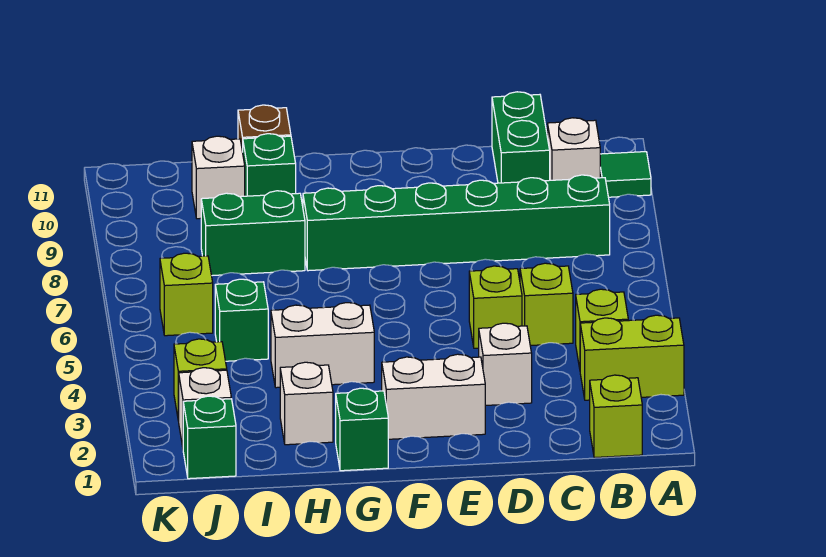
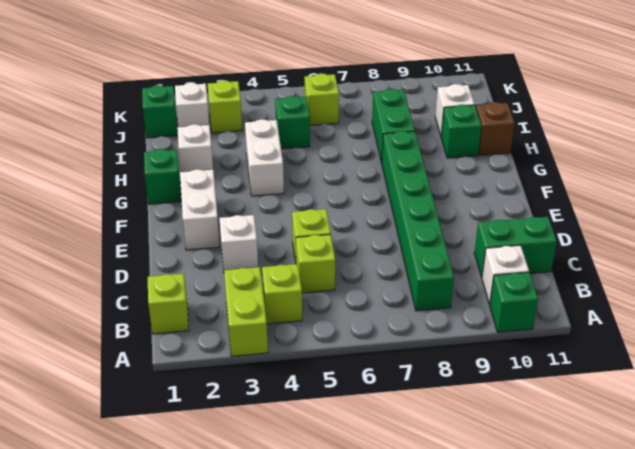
green 1x1 tile [600,152,651,197] -> green 1x1 brick [490,272,538,332]

